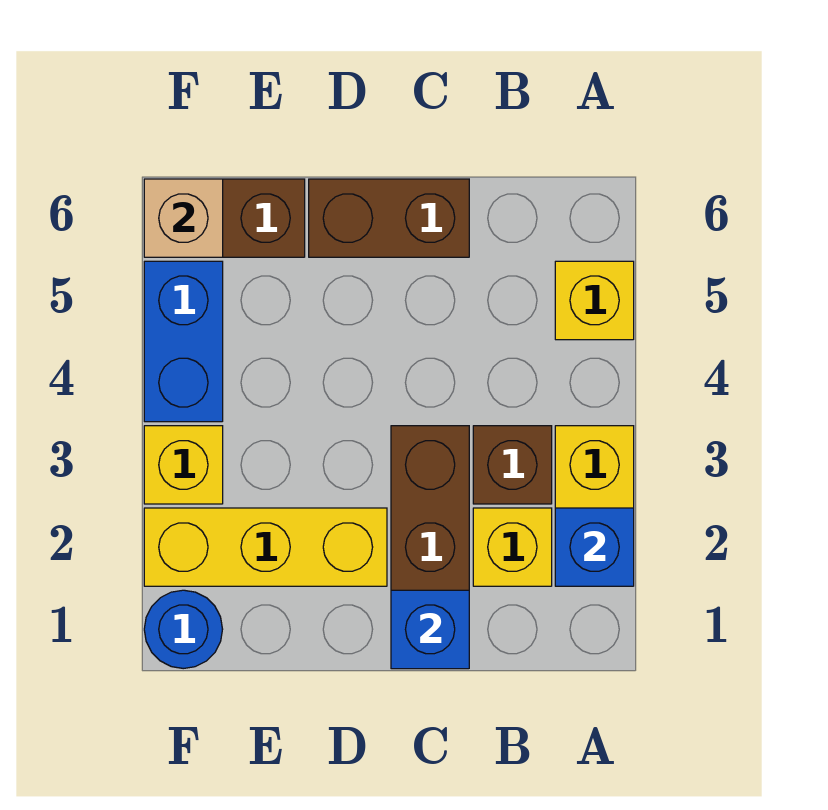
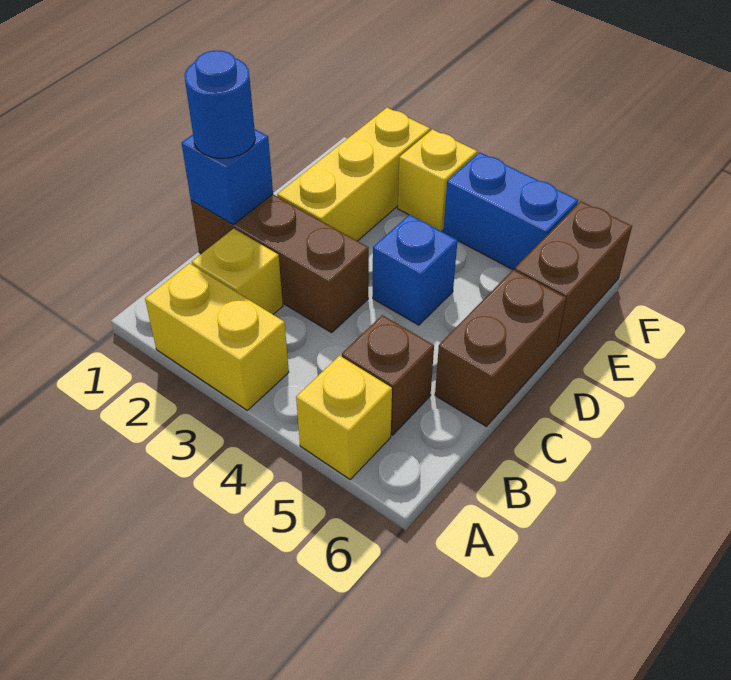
blue 1x1 brick [555,508,634,586] -> blue 1x1 brick moved to [373,215,458,325]
brown 1x1 brick [473,426,552,504] -> brown 1x1 brick moved to [342,315,434,435]
blue 1x1 round brick [144,590,223,669] -> blue 1x1 round brick moved to [185,50,255,158]
tan 1x1 brick [144,179,223,257] -> none

